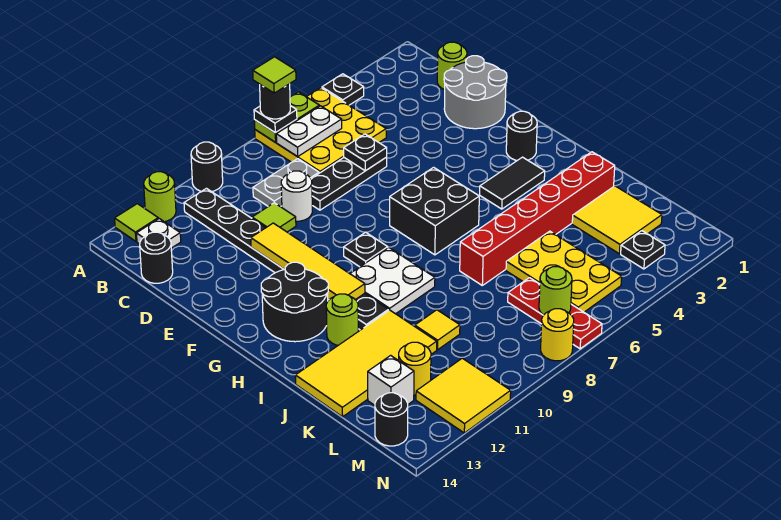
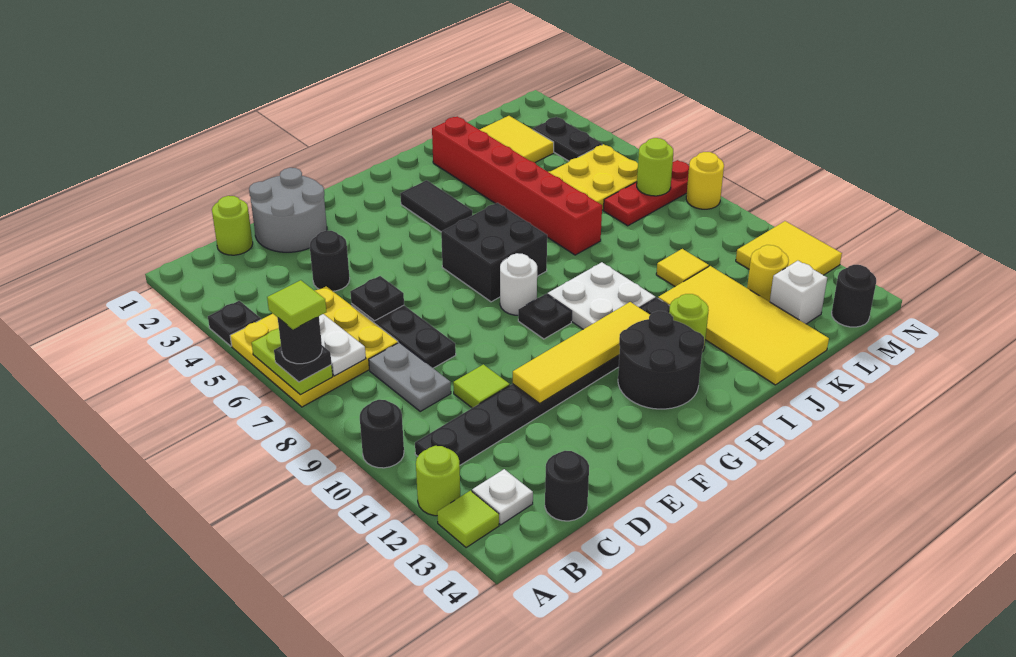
white 1x1 round brick [281,171,312,221] -> white 1x1 round brick moved to [500,253,537,315]
black 1x1 round brick [506,111,537,160] -> black 1x1 round brick moved to [310,231,350,291]
black 1x1 plate [621,231,665,269] -> black 1x2 plate [533,117,602,161]

